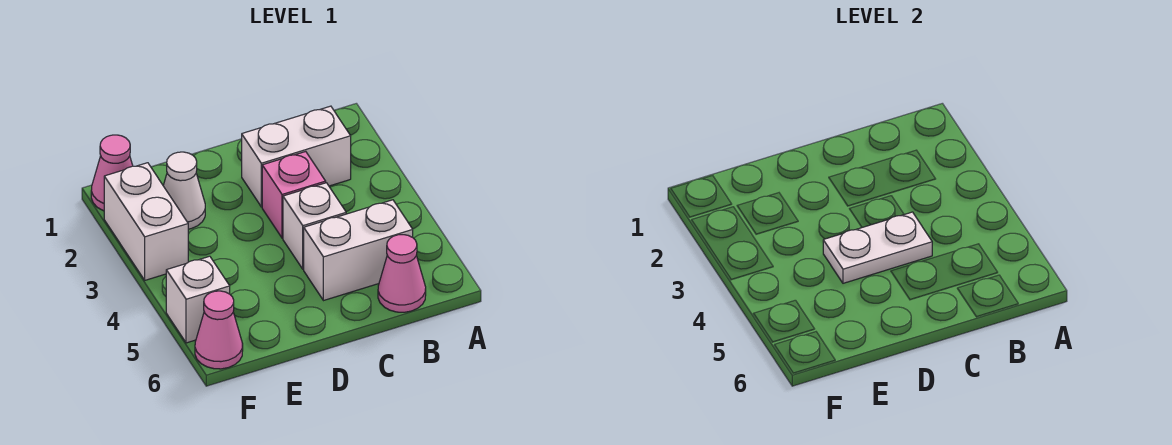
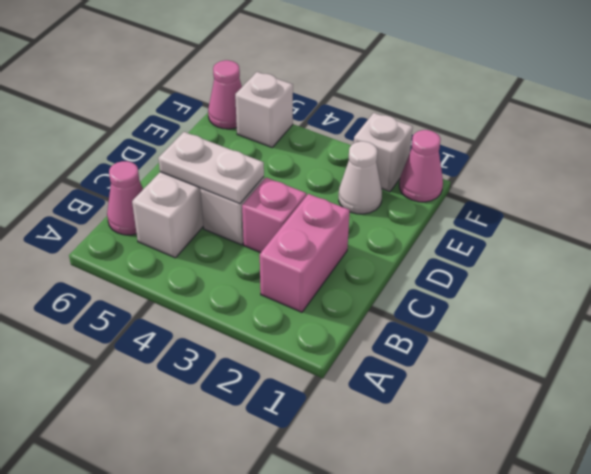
white 1x2 brick [242,106,351,207] -> pink 1x2 brick [260,194,350,312]
white 1x2 plate [823,212,932,283] -> white 1x2 plate turned to [158,132,264,204]
white 1x2 brick [104,163,188,280] -> white 1x1 brick [354,113,413,192]

